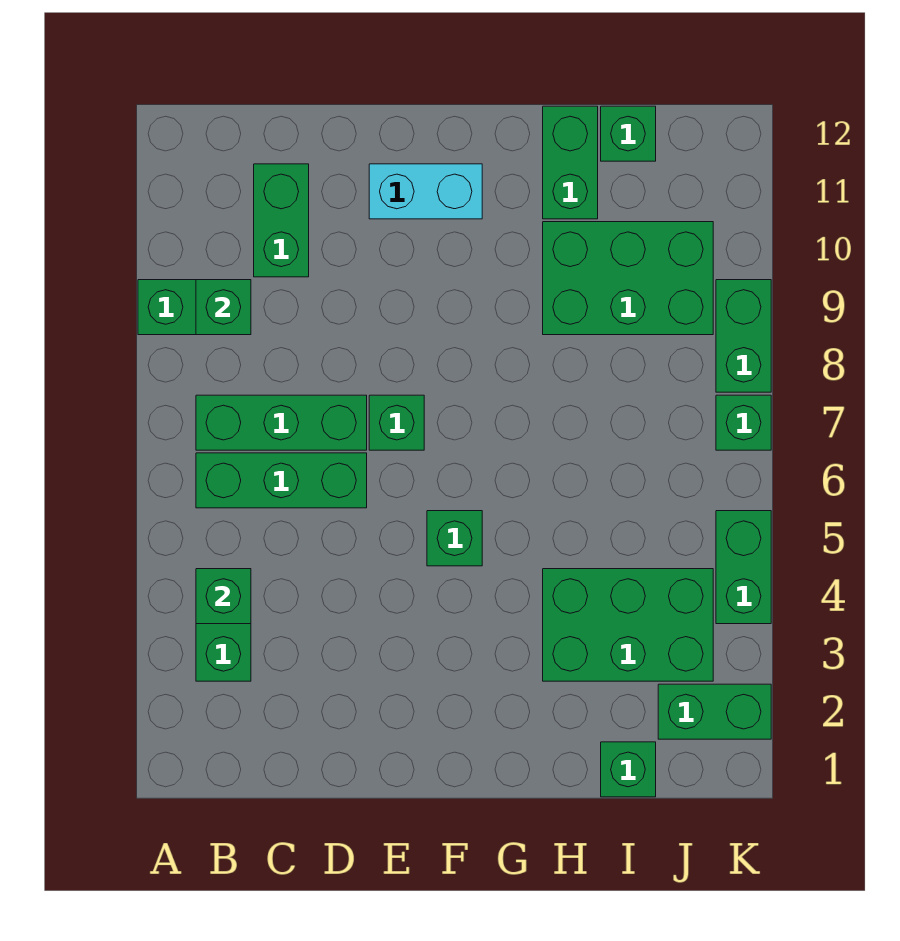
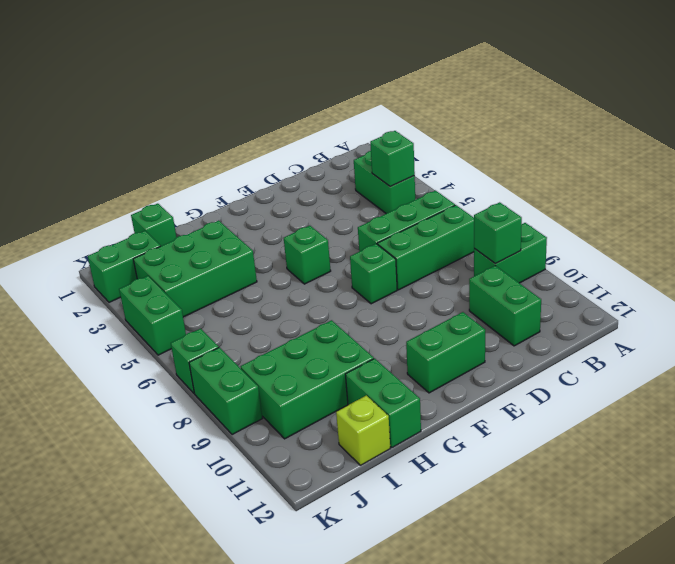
cyan 1x2 brick [369,164,482,219] -> green 1x2 brick [406,312,485,393]
green 1x1 brick [601,106,656,161] -> lime 1x1 brick [336,395,390,465]

